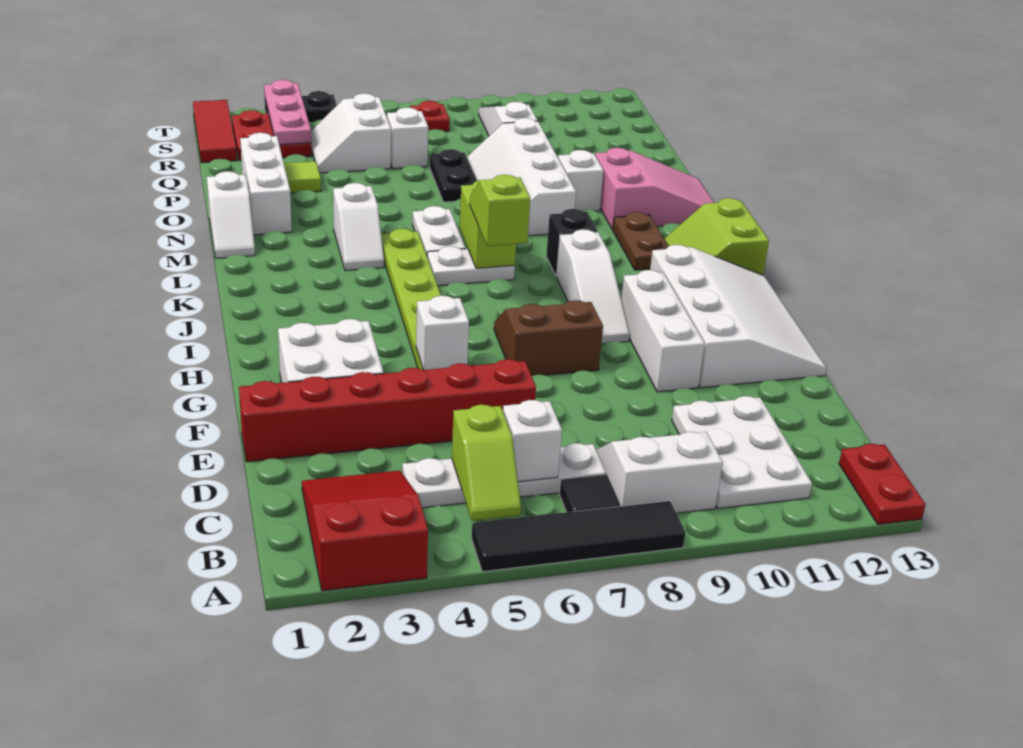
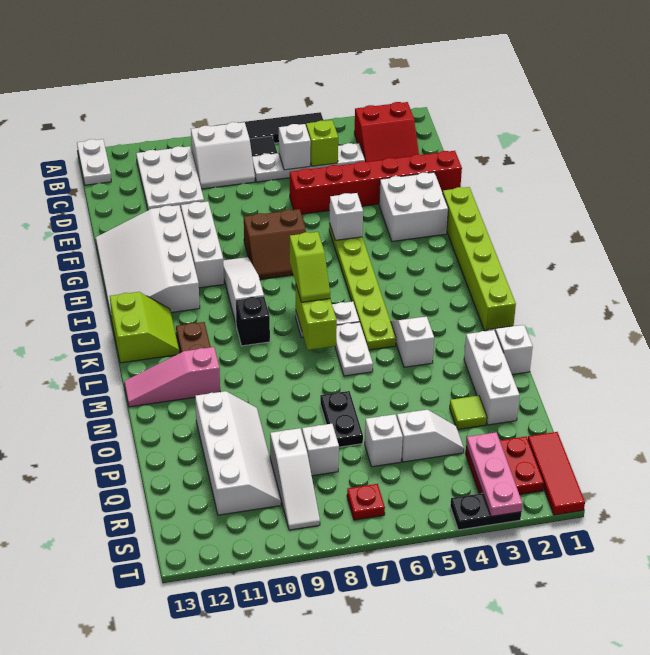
red 2x3 slope [302,470,428,591] -> red 2x2 slope [354,102,419,162]
red 1x2 plate [839,444,926,524] -> white 1x2 plate [77,139,111,185]
none -> lime 1x6 brick [443,187,516,331]
white 2x4 slope [467,118,576,236] -> white 2x4 slope moved to [195,391,281,515]
pink 2x3 slope [595,148,714,229] -> pink 1x3 slope [124,347,220,407]
white 1x1 brick [558,150,604,211] -> white 1x1 brick moved to [302,424,339,476]
white 2x2 slope [311,93,391,173] -> white 1x2 slope [397,410,464,462]

